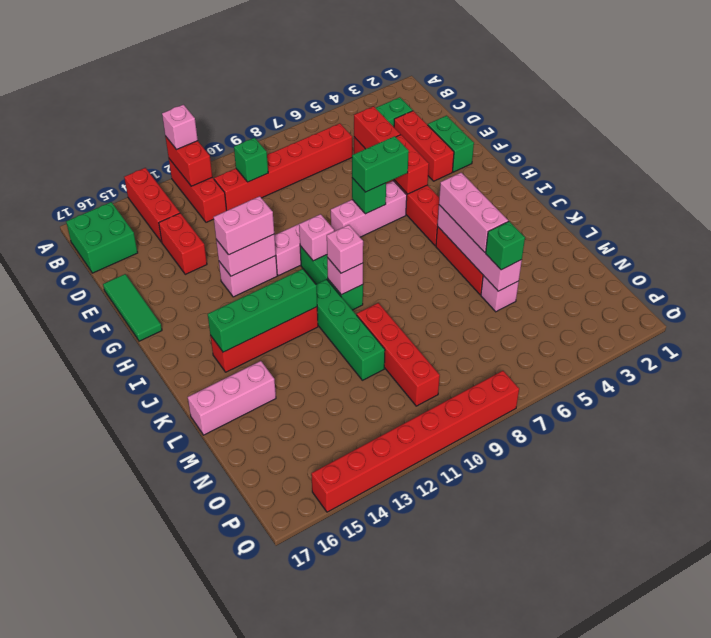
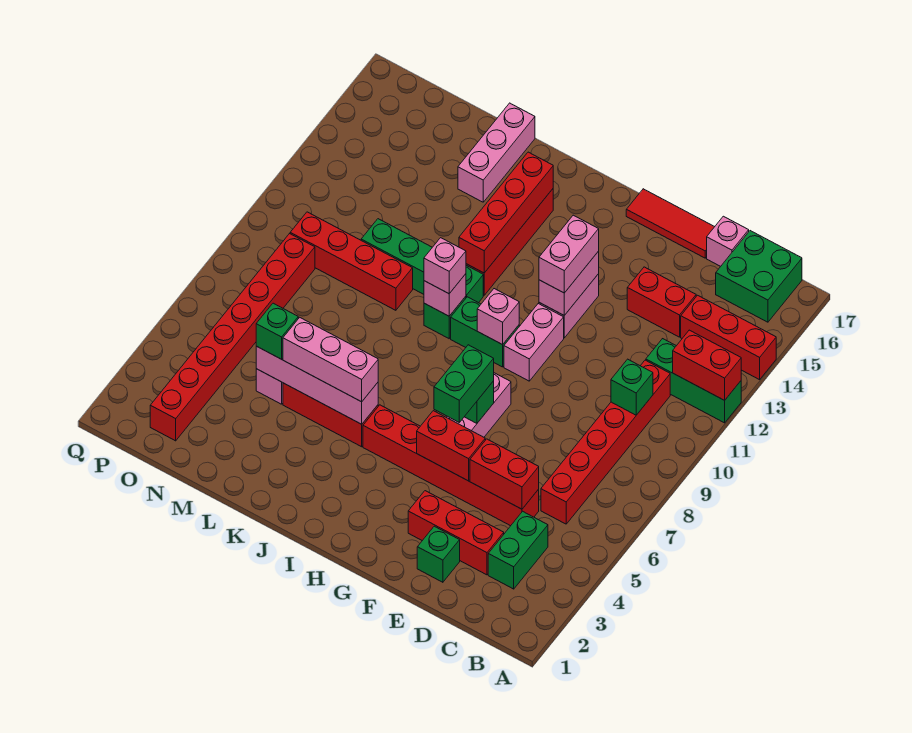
red 1x3 brick [169,159,227,222] -> green 1x3 brick [646,339,741,423]
pink 1x1 brick [162,105,198,150] -> pink 1x1 brick moved to [707,216,749,266]
green 1x2 brick [428,116,474,172] -> green 1x1 brick [417,526,460,582]
green 1x3 tile [103,274,162,341] -> red 1x3 tile [626,189,714,258]
green 1x4 brick [208,269,317,352] -> red 1x4 brick [459,152,553,273]
red 1x8 brick [311,371,519,512] -> red 1x8 brick moved to [150,234,315,441]

